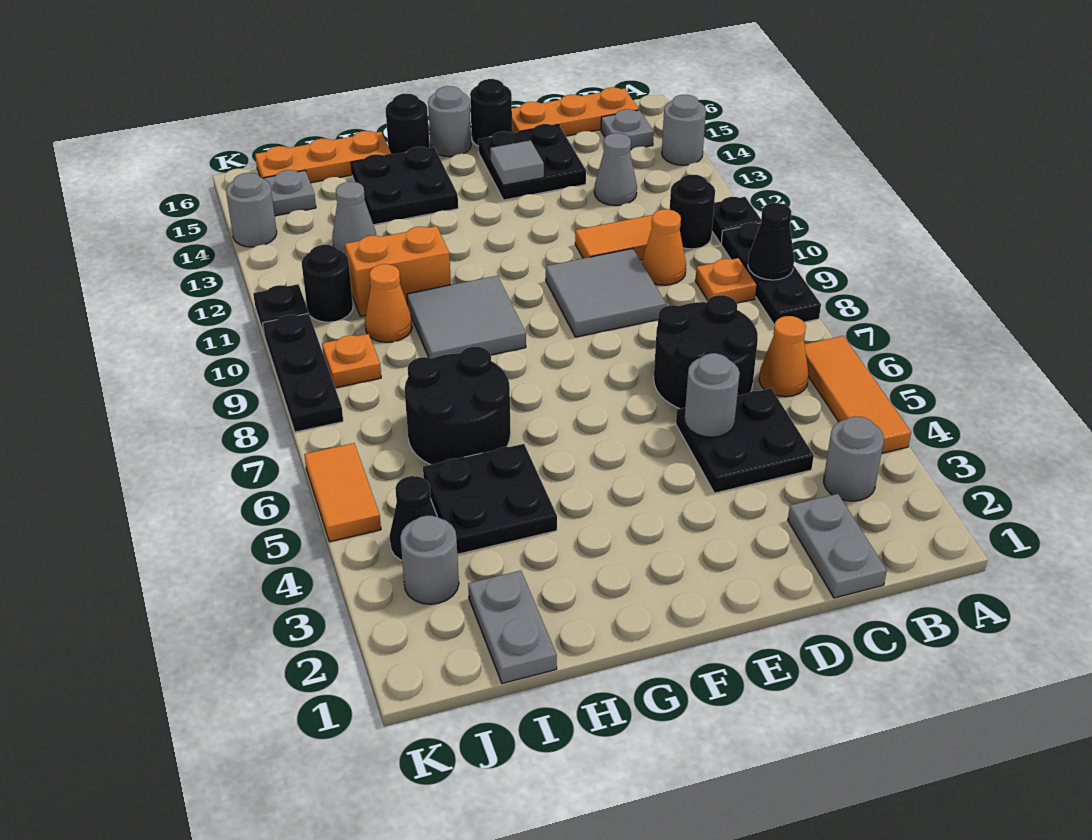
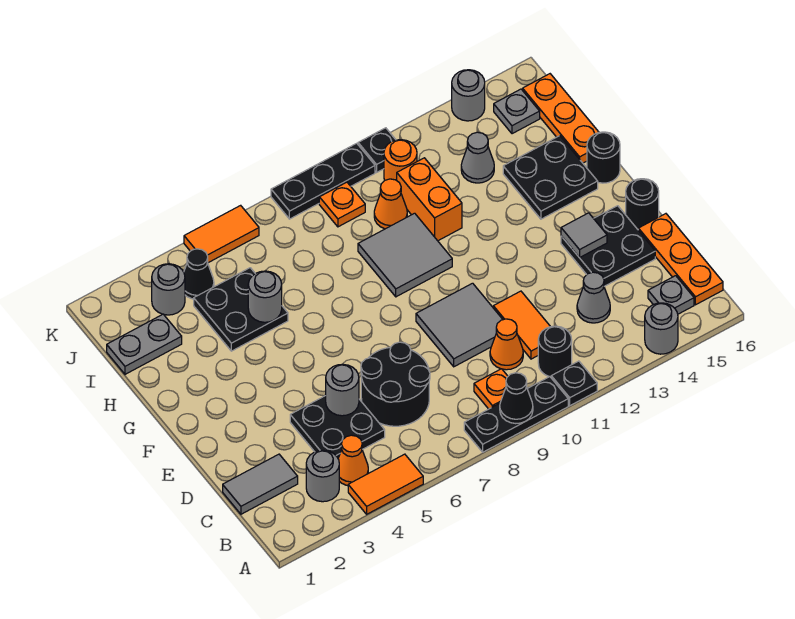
orange 1x3 tile [805,336,911,453] -> orange 1x2 tile [348,454,423,514]
orange 1x1 cone [759,316,808,397] -> orange 1x1 cone moved to [338,435,368,486]
grey 1x2 plate [788,494,887,598] -> grey 1x2 tile [223,454,298,514]
grey 1x1 round brick [428,86,471,157] -> grey 1x1 round brick moved to [248,271,282,322]
black 2x2 round brick [405,347,511,465] -> none
black 1x1 round brick [302,245,353,322] -> orange 1x1 round brick [384,140,417,181]

